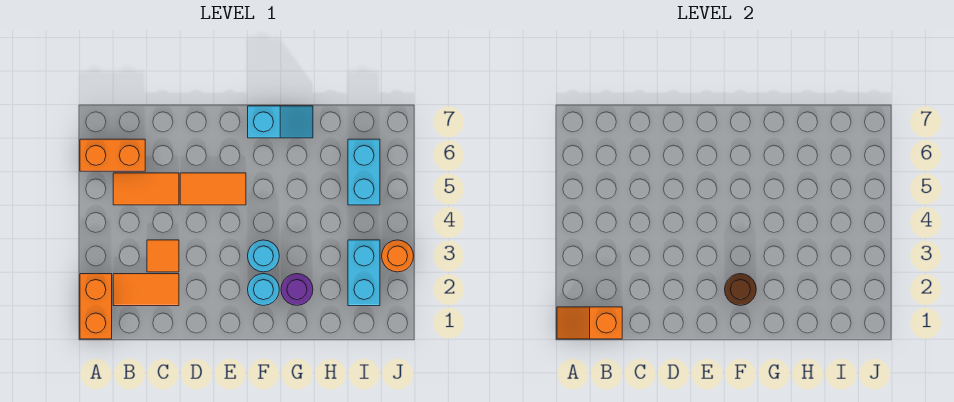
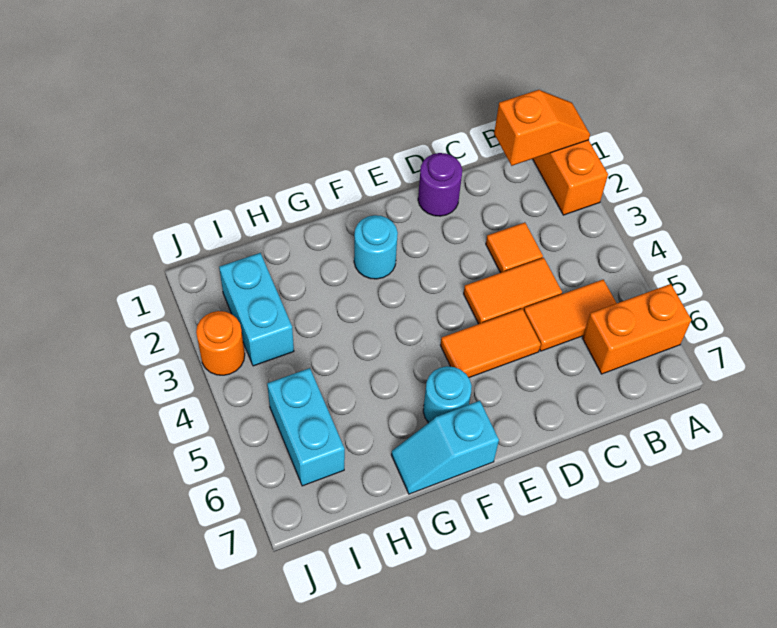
orange 1x2 tile [113,274,179,306] -> orange 1x2 tile moved to [464,258,562,324]
brown 1x1 round brick [725,274,756,305] -> none
cyan 1x1 round brick [248,240,279,272] -> cyan 1x1 round brick moved to [423,366,472,423]
purple 1x1 round brick [281,274,313,305] -> purple 1x1 round brick moved to [418,153,462,216]

